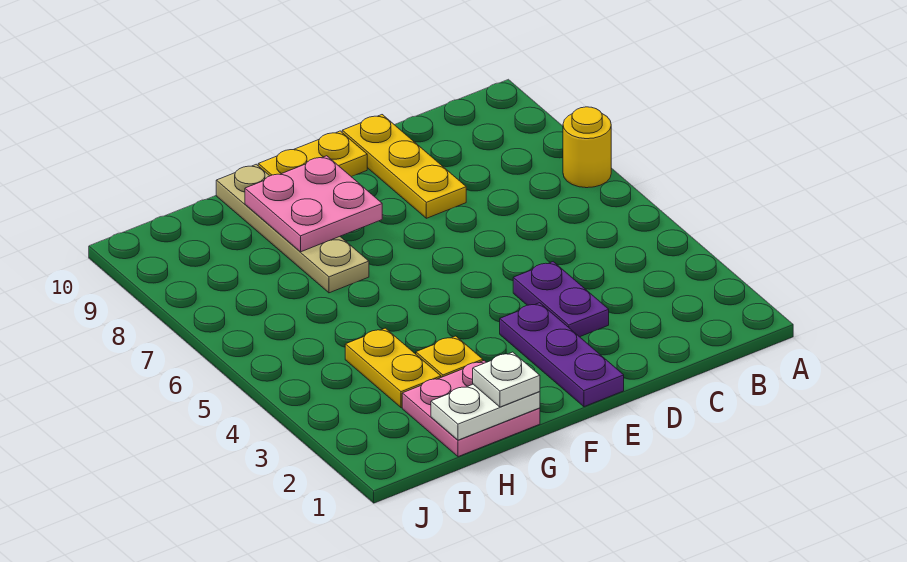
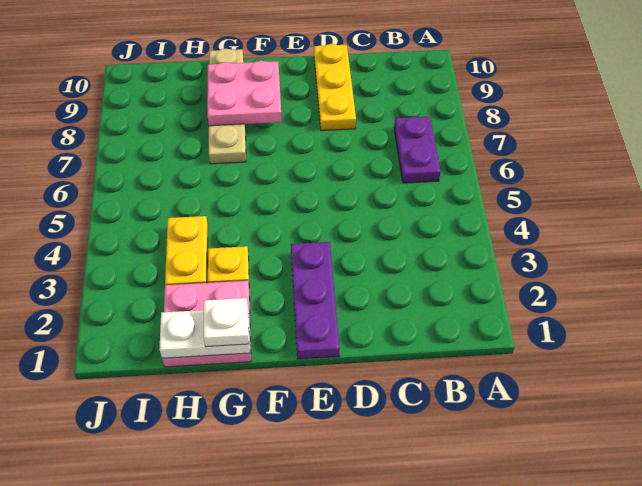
yellow 1x1 round brick [563,107,611,188] -> none
purple 1x2 plate [513,262,609,337] -> purple 1x2 plate moved to [394,117,440,183]
yellow 1x2 plate [258,131,367,177] -> none

